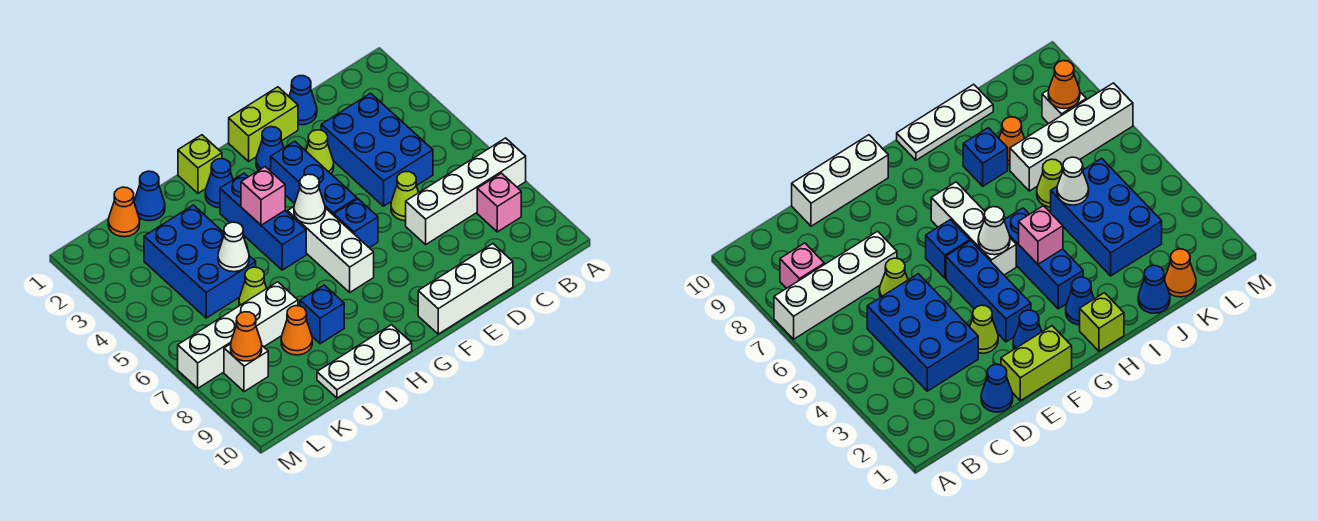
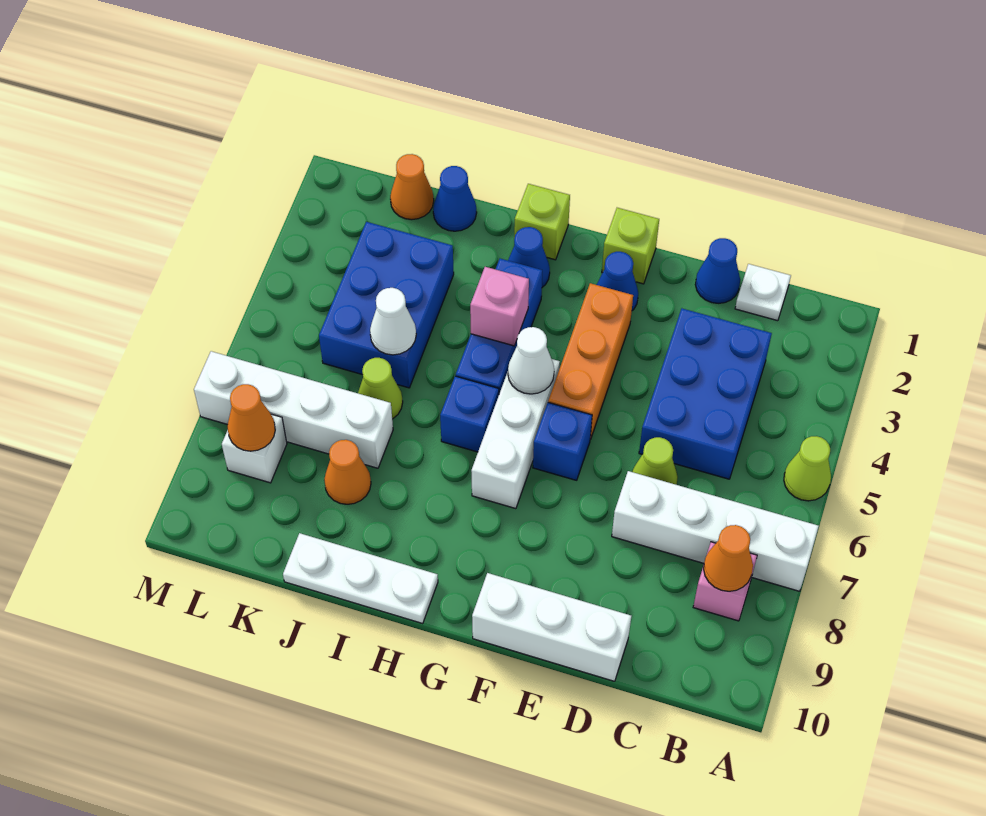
none -> orange 1x1 cone [704,525,753,591]
none -> white 1x1 plate [735,264,791,321]
lime 1x2 brick [229,87,298,161] -> lime 1x1 brick [602,208,659,284]
lime 1x1 cone [306,130,334,174] -> lime 1x1 cone moved to [784,436,831,501]
blue 1x3 brick [271,141,357,215] -> orange 1x3 brick [548,283,633,439]
blue 1x1 brick [300,285,344,344] -> blue 1x1 brick moved to [440,376,499,452]

